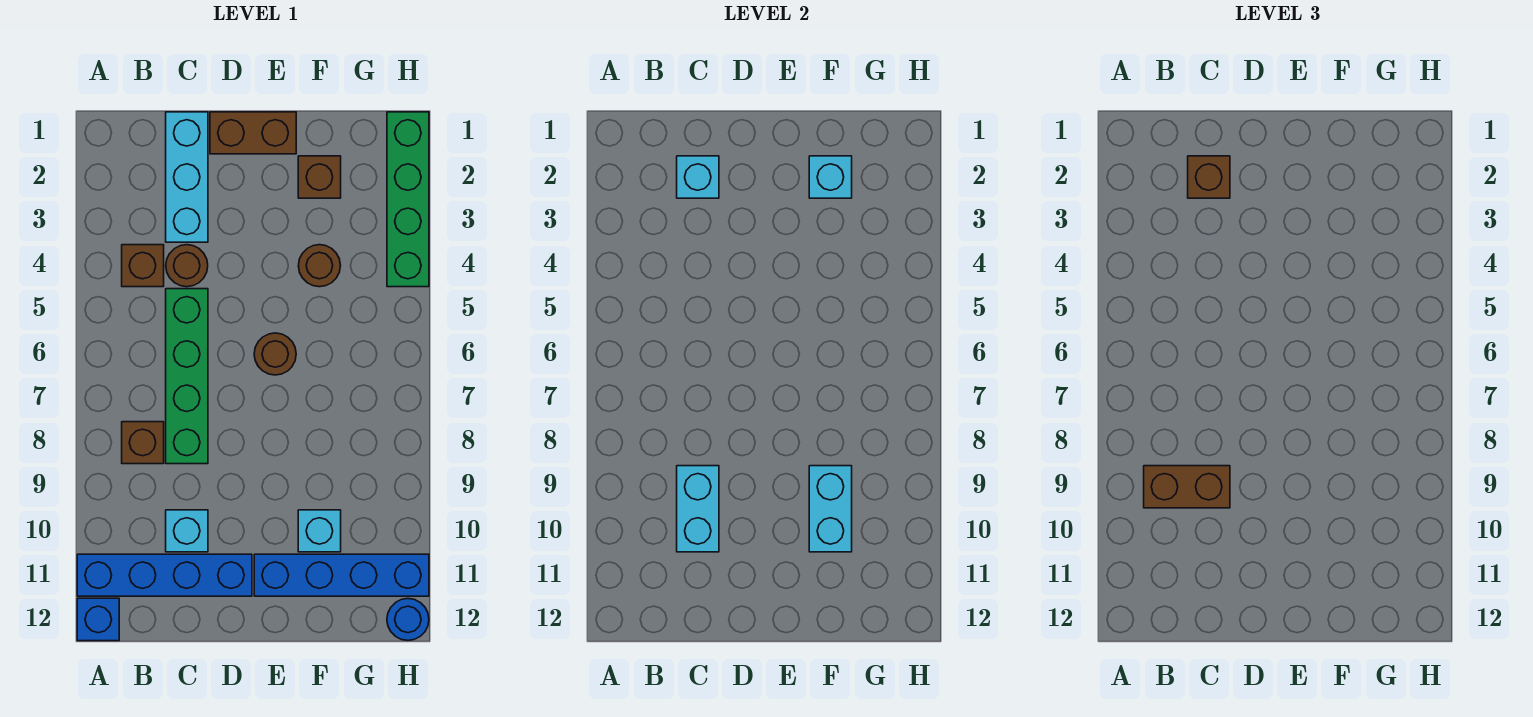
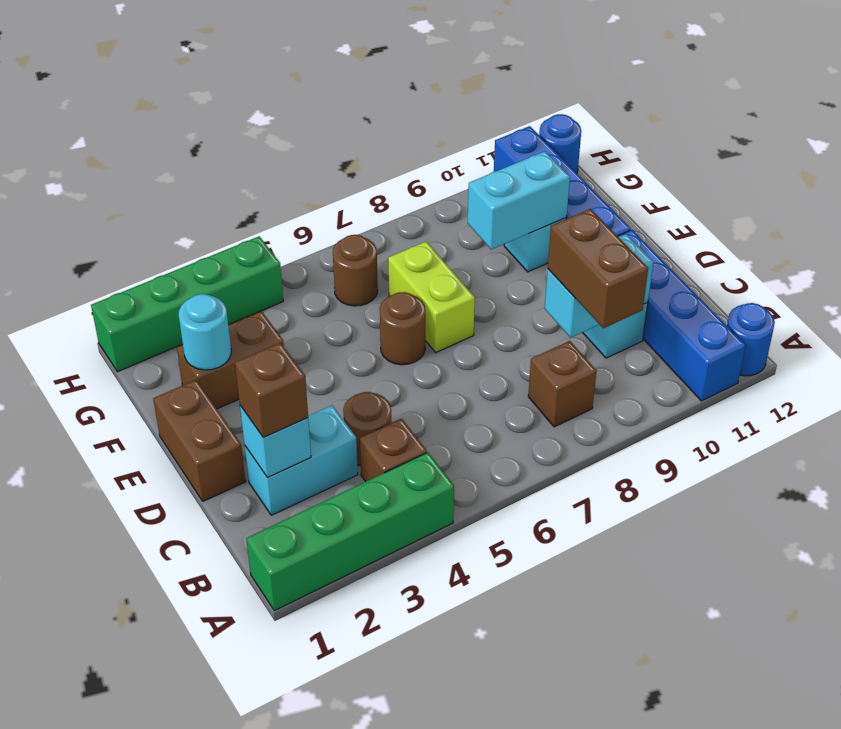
blue 1x1 brick [77,598,119,641] -> blue 1x1 round brick [727,303,775,376]
cyan 1x3 brick [166,112,208,242] -> cyan 1x2 brick [245,406,358,515]
green 1x4 brick [166,289,208,464] -> green 1x4 brick moved to [246,453,454,611]
none -> lime 1x2 brick [388,242,475,352]
brown 1x1 brick [298,156,341,198] -> brown 1x2 brick [177,311,284,409]
cyan 1x1 brick [809,156,852,198] -> cyan 1x1 round brick [179,294,231,370]
brown 1x1 round brick [298,245,341,287] -> brown 1x1 round brick moved to [333,235,378,306]

